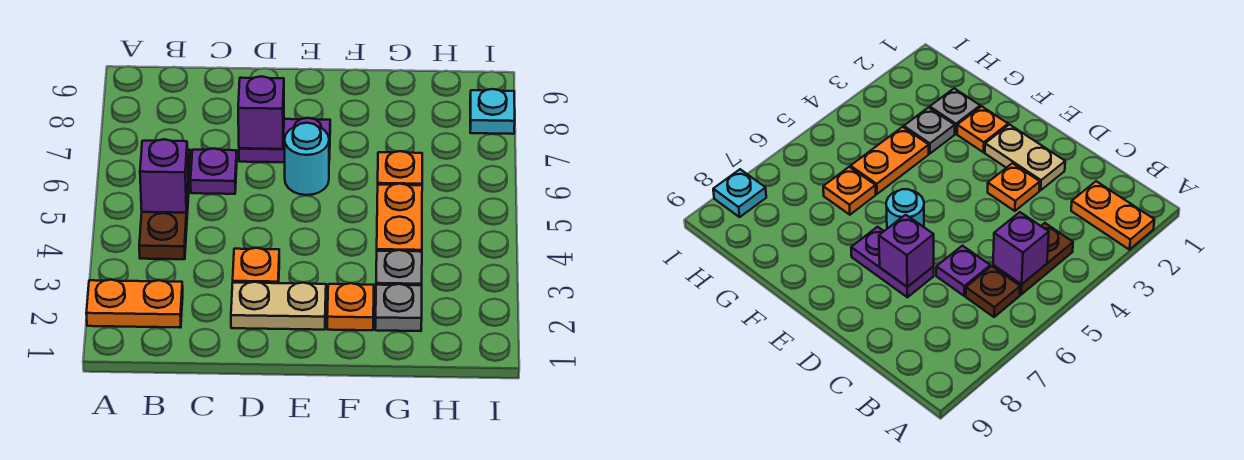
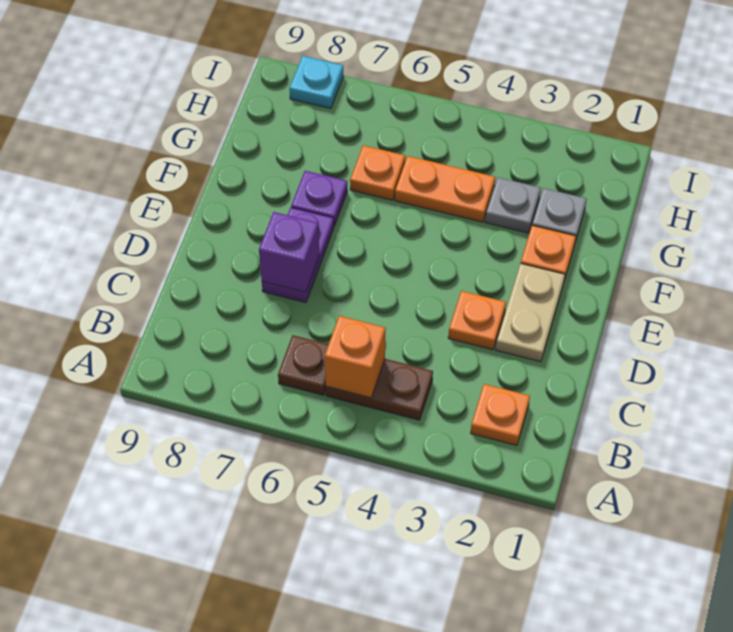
orange 1x2 plate [86,280,183,328] -> orange 1x1 plate [471,384,530,445]
purple 1x1 brick [140,139,188,213] -> orange 1x1 brick [325,316,386,398]
purple 1x1 plate [191,149,237,194] -> purple 1x1 plate moved to [291,171,347,226]
cyan 1x1 round brick [285,123,329,195] -> none

